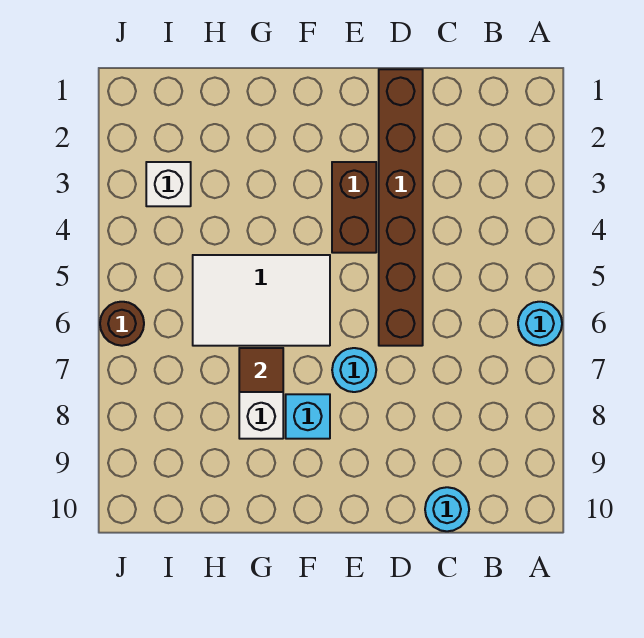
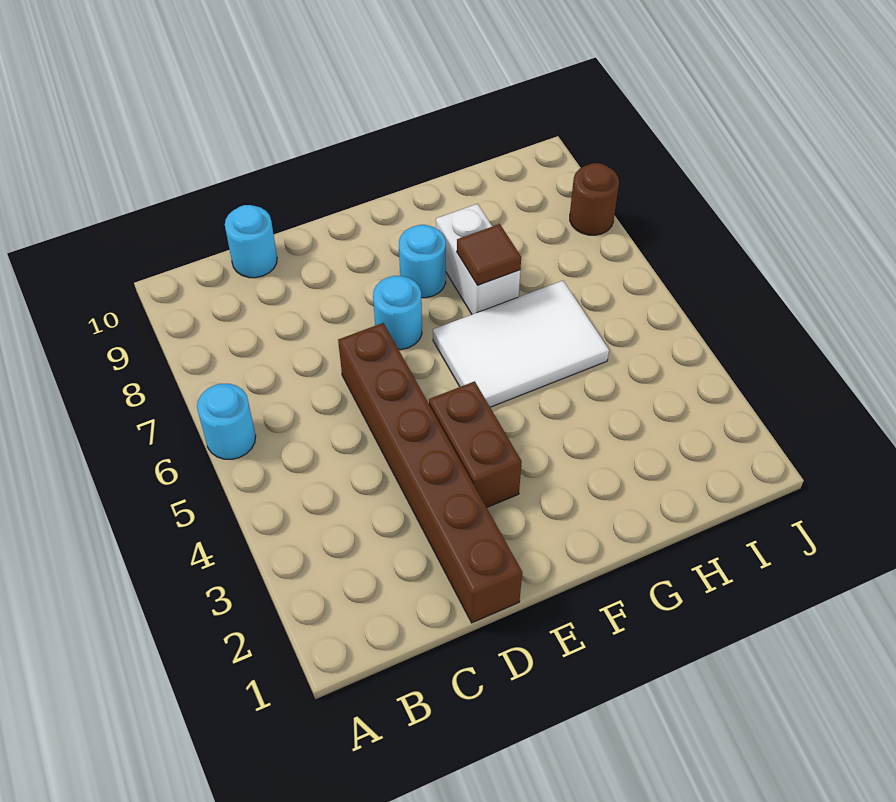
cyan 1x1 brick [286,394,330,439] -> cyan 1x1 round brick [399,225,446,298]
white 1x1 brick [146,162,191,206] -> none
brown 1x1 round brick [100,302,144,346] -> brown 1x1 round brick moved to [570,163,619,235]

